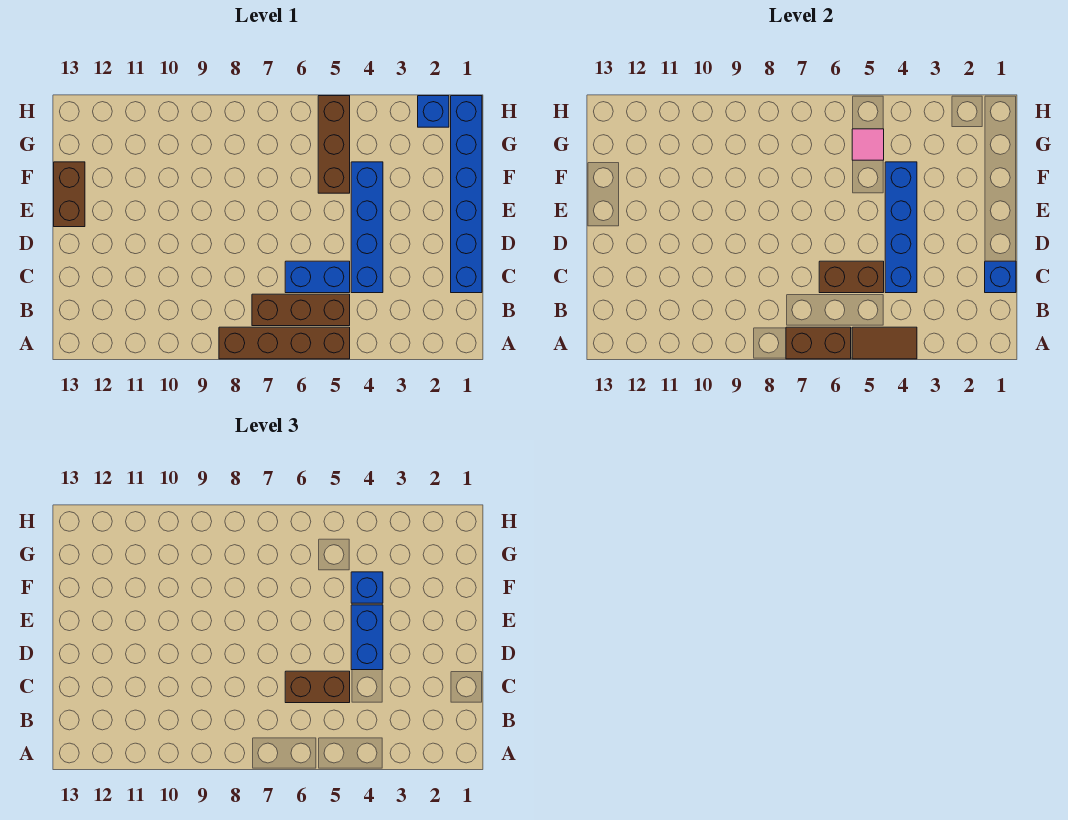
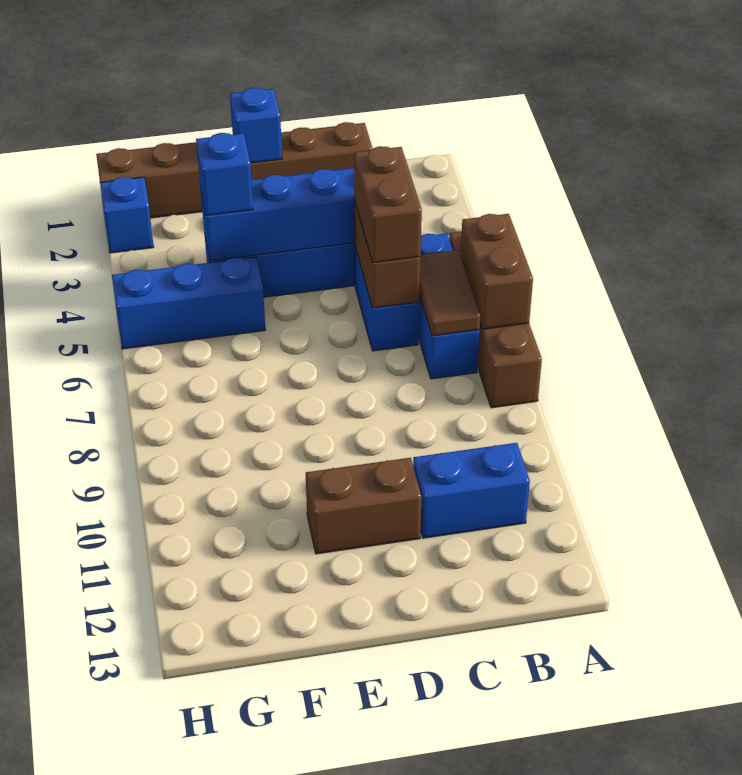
brown 1x2 tile [852,327,917,359] -> brown 1x2 tile moved to [420,250,480,336]
brown 1x3 brick [252,294,350,326] -> blue 1x3 brick [418,233,480,379]
blue 1x6 brick [451,96,482,293] -> brown 1x6 brick [96,122,372,218]
blue 1x1 brick [985,261,1016,293] -> blue 1x1 brick moved to [230,88,282,163]
blue 1x2 brick [351,605,383,670] -> blue 1x2 brick moved to [413,443,530,538]
brown 1x2 brick [54,162,85,227] -> brown 1x2 brick moved to [306,458,422,554]
brown 1x3 brick [318,96,350,193] -> blue 1x3 brick [112,257,265,349]
pink 1x1 tile [852,129,884,160] -> none

